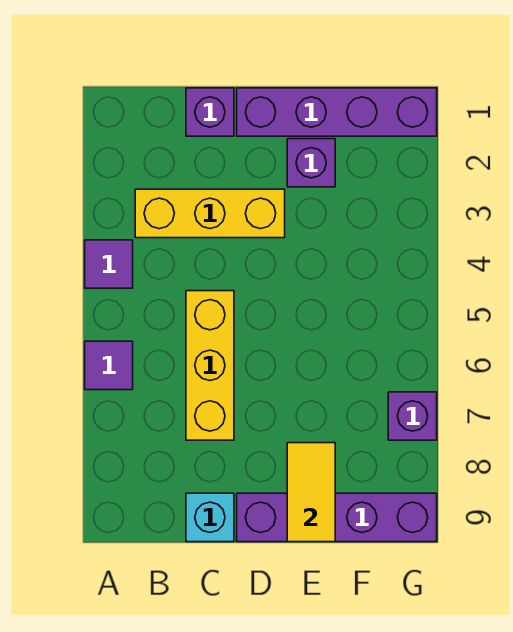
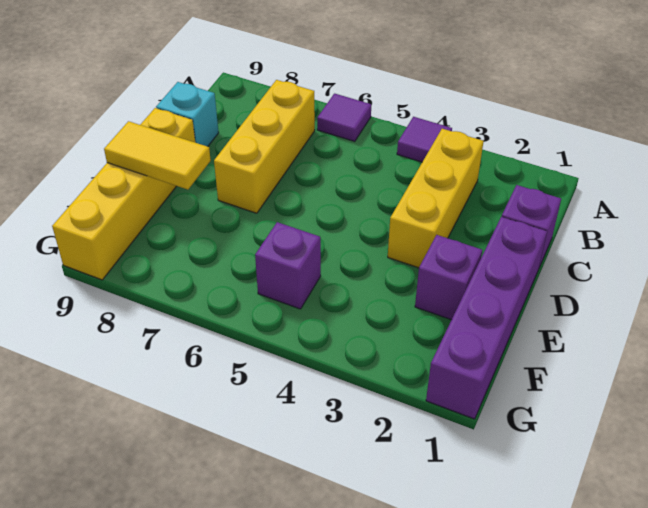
yellow 1x3 brick [186,291,234,440] -> yellow 1x3 brick turned to [214,80,315,213]
purple 1x4 brick [237,493,437,542] -> yellow 1x4 brick [52,108,195,280]
purple 1x1 brick [388,392,437,440] -> purple 1x1 brick moved to [255,222,321,309]

